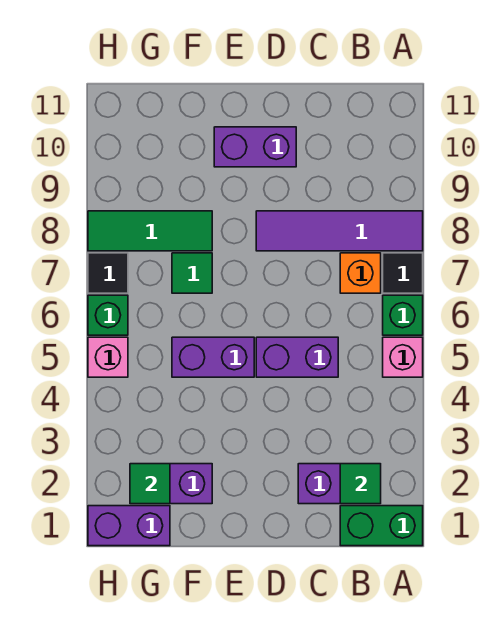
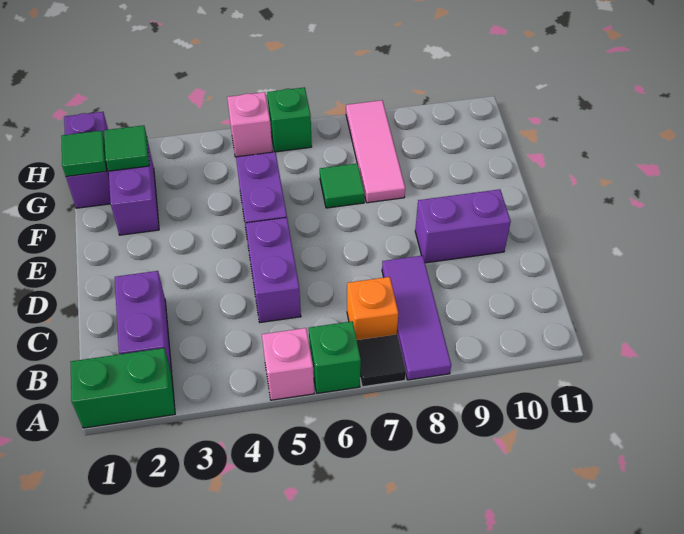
green 1x2 brick [340,506,423,546] -> green 1x2 brick turned to [70,348,175,428]
purple 1x4 tile [256,211,423,251] -> purple 1x3 tile [382,255,451,380]
green 1x1 tile [340,464,381,504] -> green 1x1 tile moved to [61,131,107,177]
purple 1x2 brick [214,127,296,167] -> purple 1x2 brick turned to [415,189,511,263]
green 1x3 tile [88,211,212,251] -> pink 1x3 tile [346,100,405,203]
black 1x1 tile [88,253,128,293] -> none

